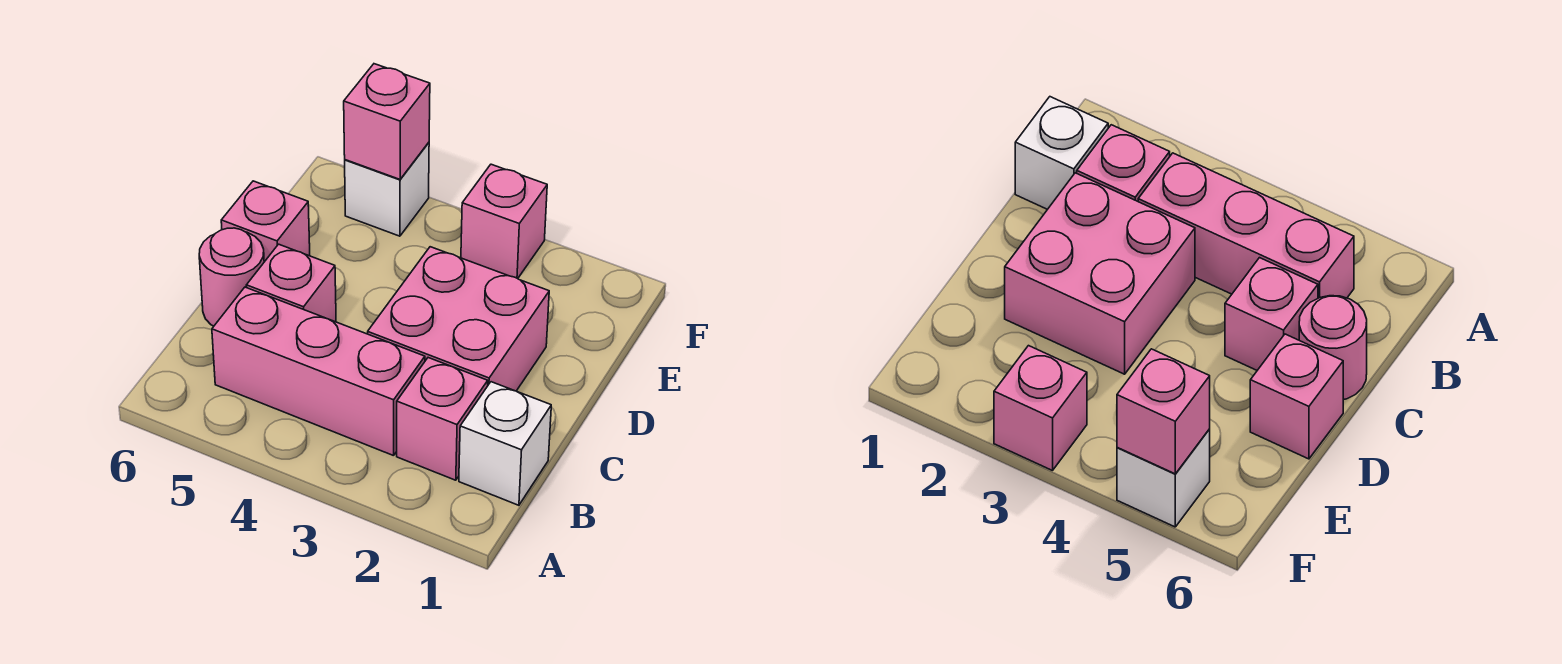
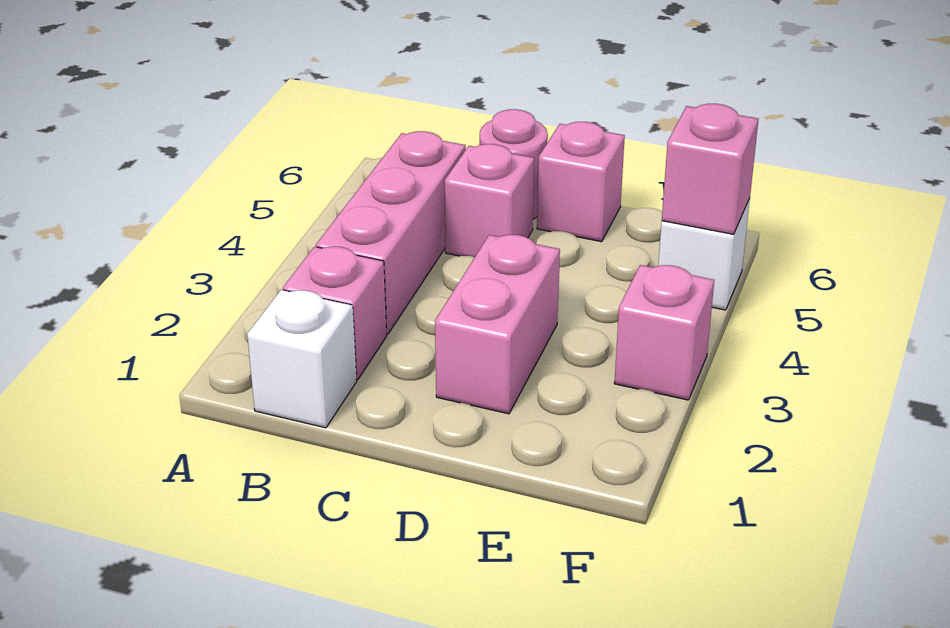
pink 2x2 brick [368,247,549,391] -> pink 1x2 brick [435,235,560,414]

